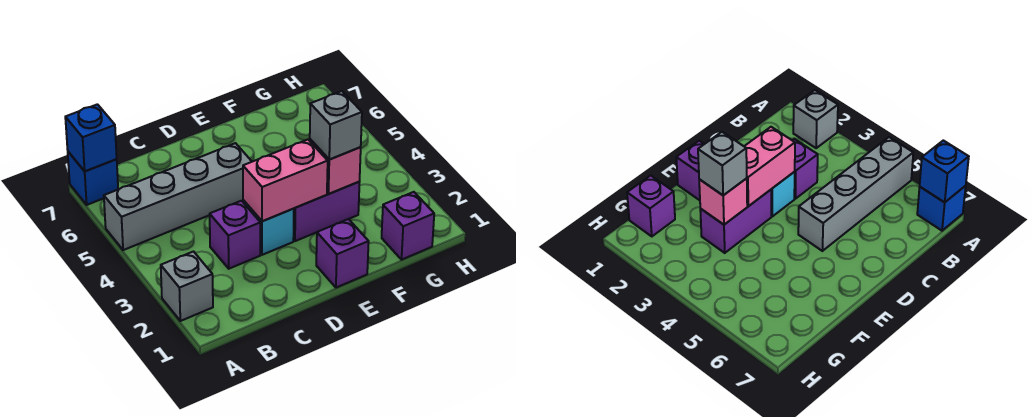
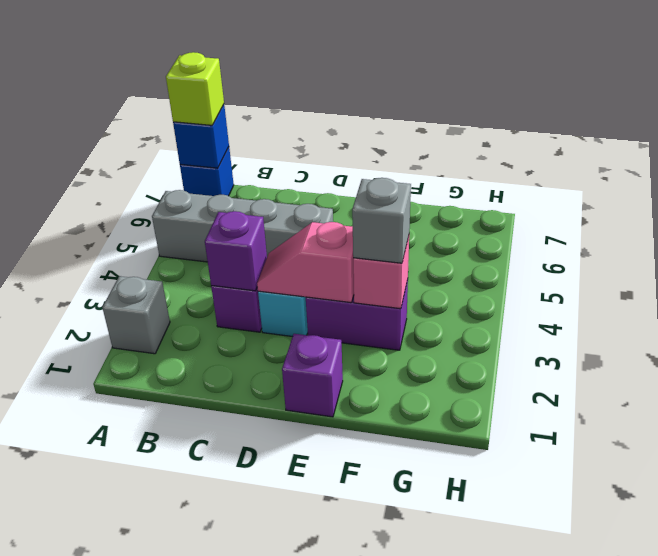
none -> lime 1x1 brick [166,52,224,125]
pink 1x2 brick [243,140,328,221] -> pink 1x2 slope [257,222,354,303]
purple 1x1 brick [382,192,434,260] -> purple 1x1 brick moved to [205,211,267,291]

